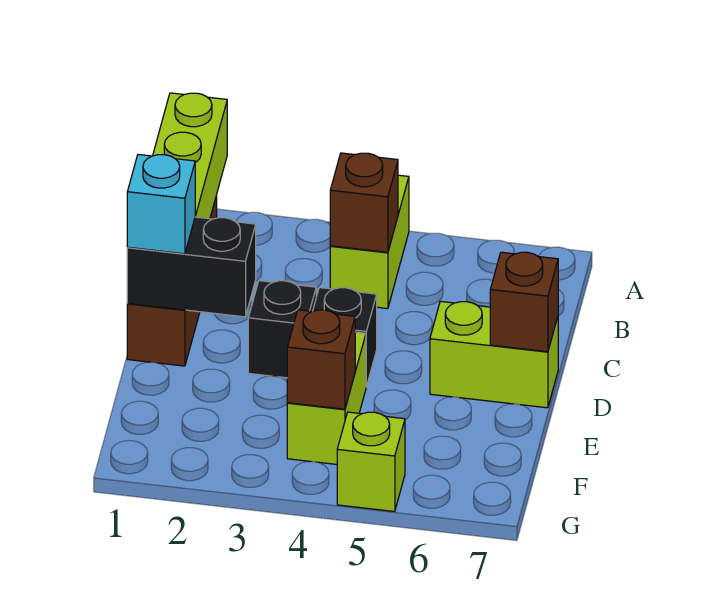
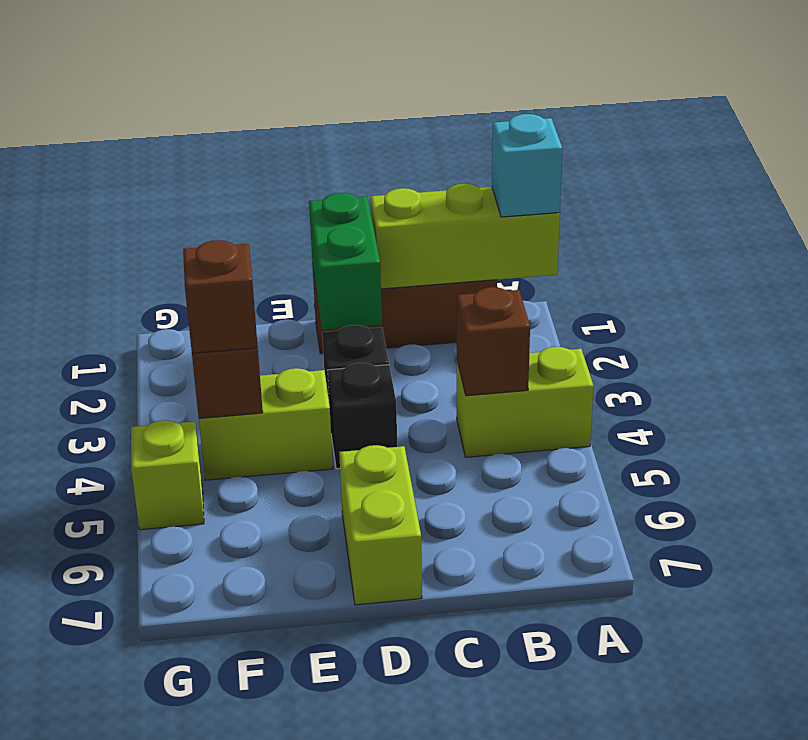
black 1x2 brick [127,217,256,317] -> green 1x2 brick [309,193,382,330]
cyan 1x1 brick [127,154,195,254] -> cyan 1x1 brick moved to [492,114,562,217]
brown 1x1 brick [490,252,558,352] -> brown 1x1 brick moved to [183,240,258,353]

